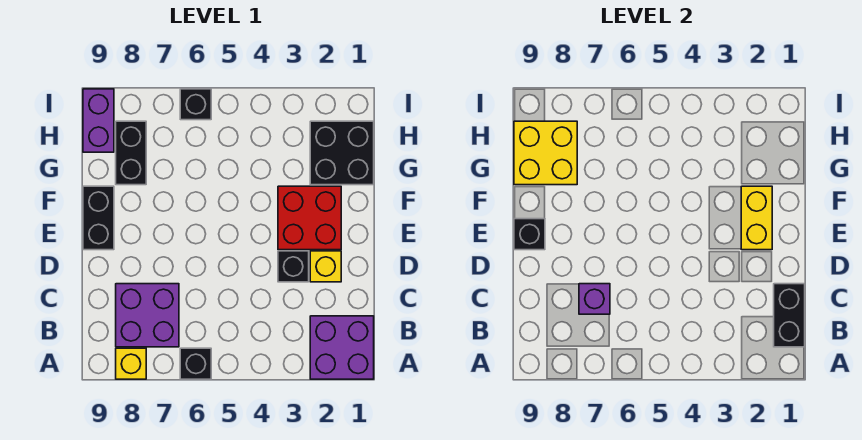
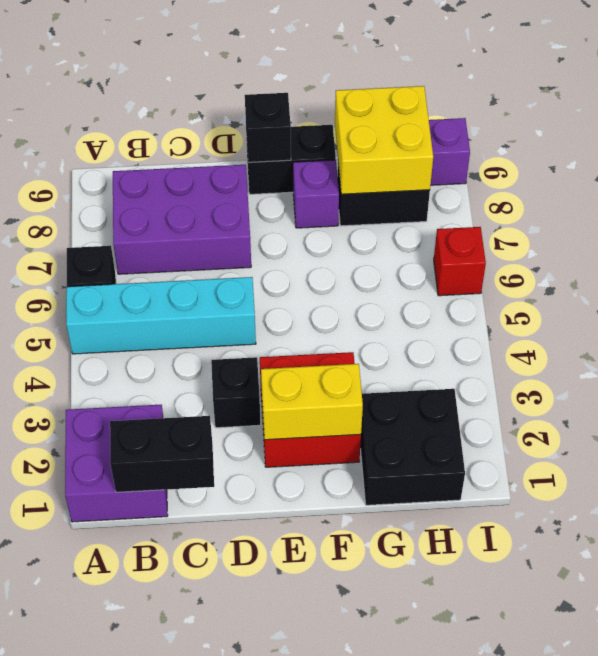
none -> cyan 1x4 brick [66,277,256,354]
yellow 1x1 brick [116,348,146,379] -> none
purple 2x2 brick [116,284,179,347] -> purple 2x3 brick [113,165,251,274]
purple 1x1 brick [579,284,610,314] -> purple 1x1 brick moved to [293,160,339,228]
yellow 1x1 brick [310,251,341,282] -> none
black 1x1 brick [180,89,211,120] -> red 1x1 brick [434,227,486,296]

